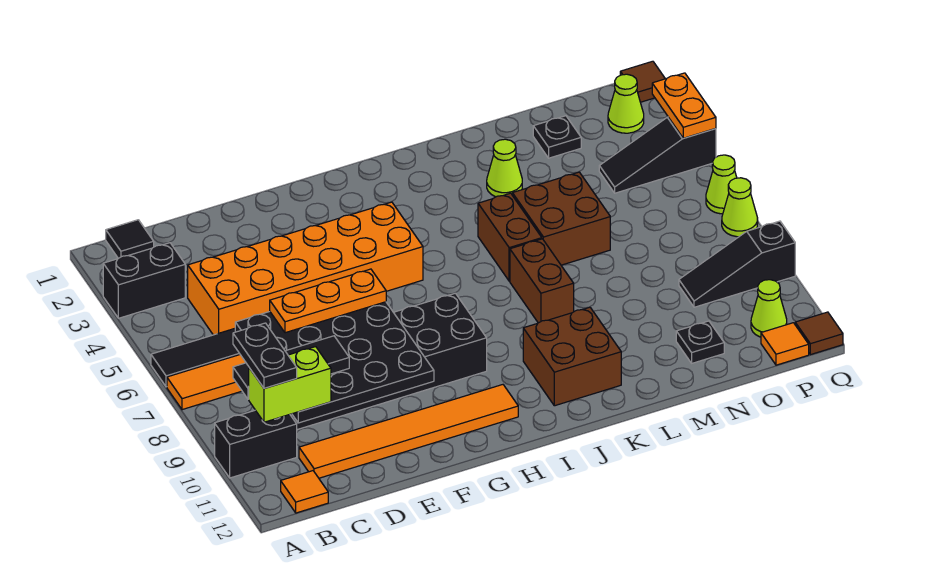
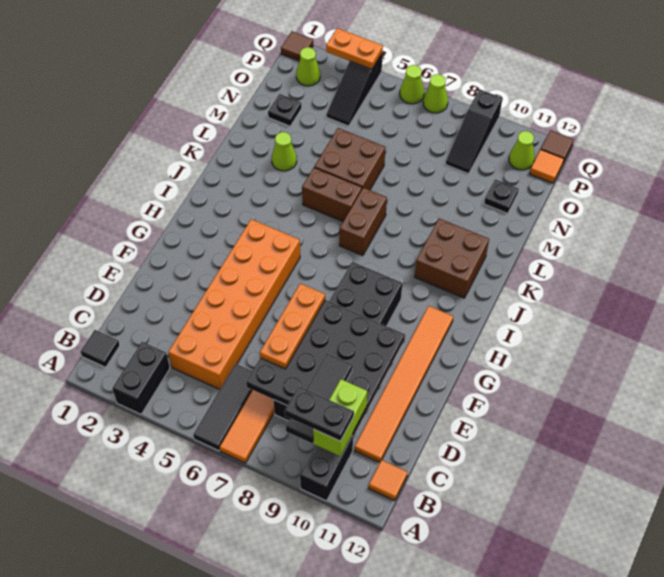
brown 1x2 brick [510,239,574,323] -> brown 1x2 brick turned to [339,188,387,256]

